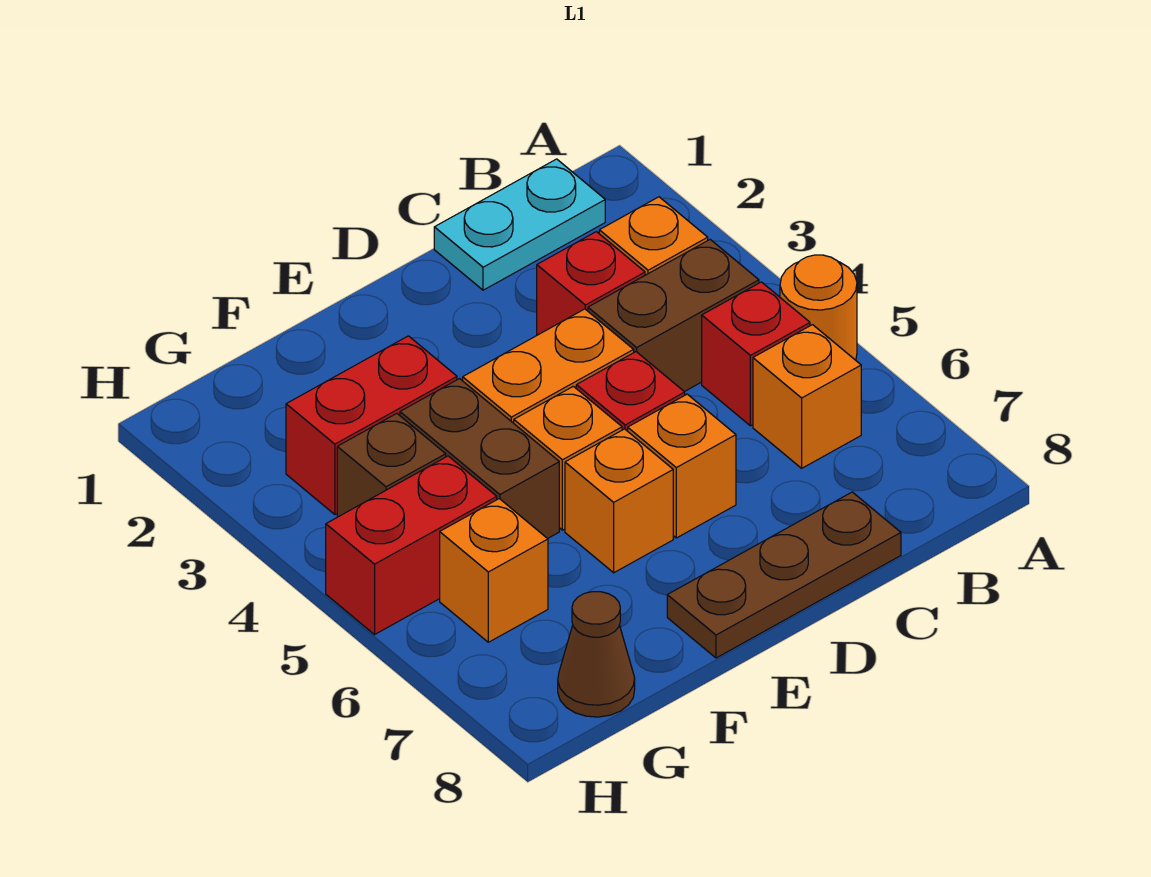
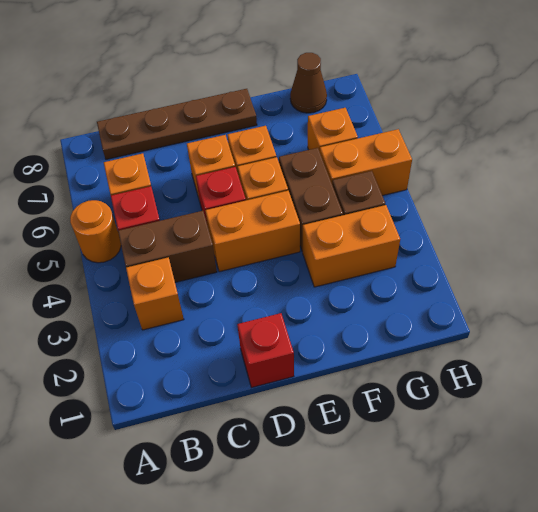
cyan 1x2 plate [434,159,605,290] -> none
red 1x1 brick [537,232,645,335] -> red 1x1 brick moved to [237,313,294,388]
brown 1x3 plate [667,492,901,658] -> brown 1x4 plate [97,89,257,159]
red 1x2 brick [286,336,457,514] -> orange 1x2 brick [303,205,400,287]
red 1x2 brick [326,456,497,634] -> orange 1x2 brick [320,129,412,196]

